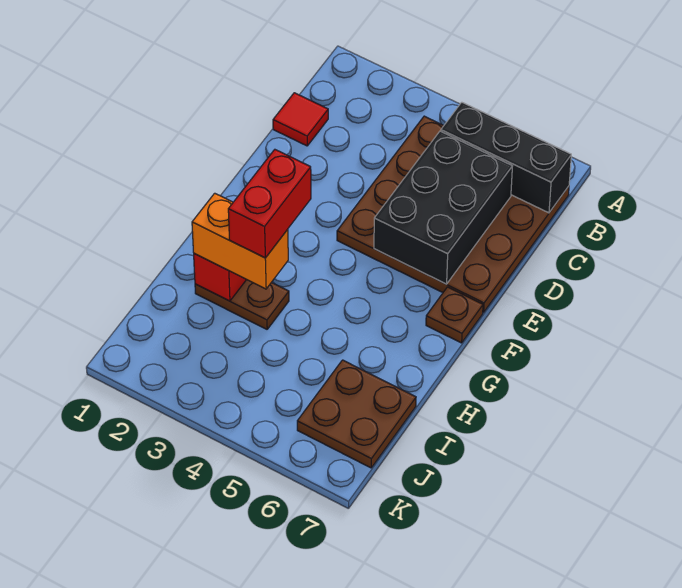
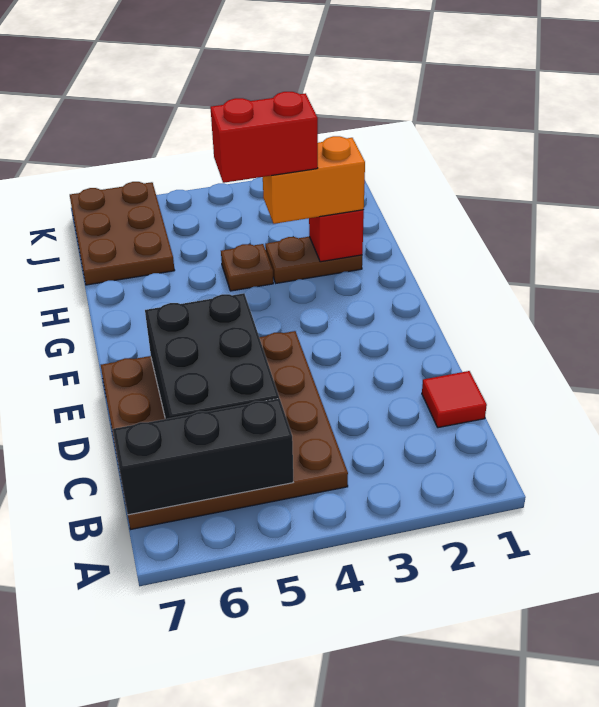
brown 1x1 plate [426,287,483,343] -> brown 1x1 plate moved to [221,244,273,291]
red 1x2 brick [228,150,311,258] -> red 1x2 brick turned to [211,92,318,183]
brown 2x2 plate [297,360,416,468] -> brown 2x3 plate [70,182,175,285]

